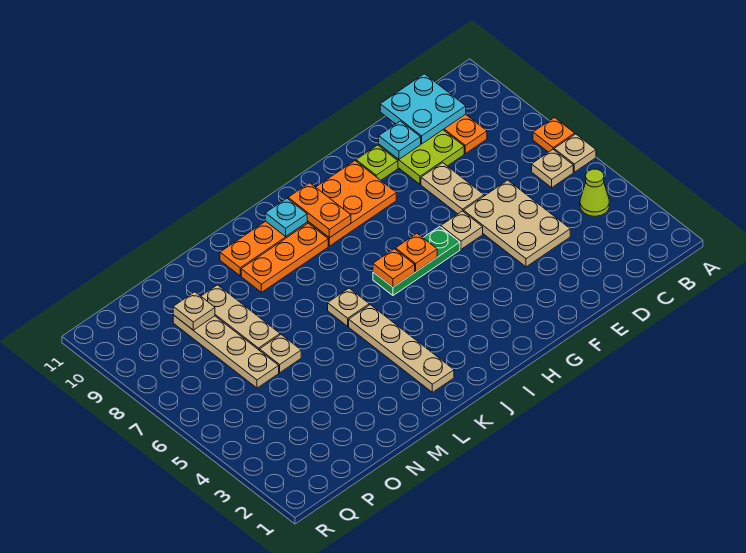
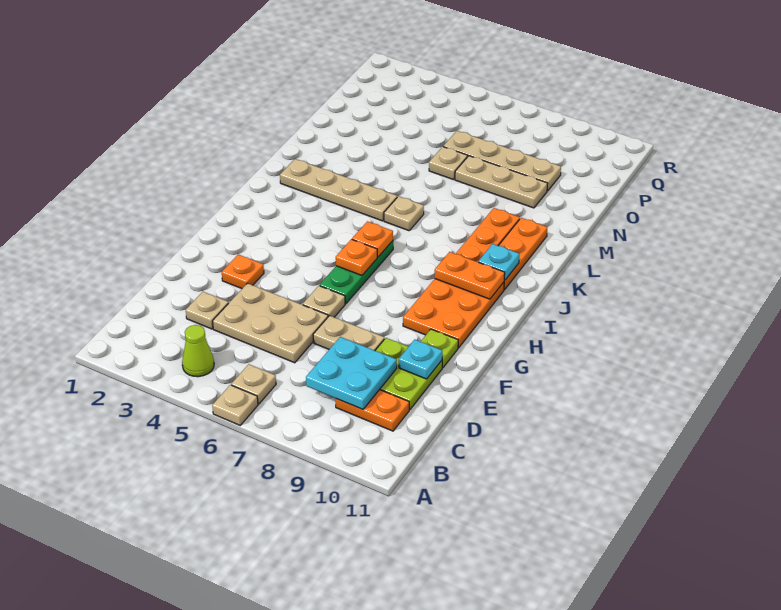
orange 1x1 plate [533,118,575,152] -> orange 1x1 plate moved to [222,255,264,289]
cyan 2x2 plate [380,74,466,144] -> cyan 2x2 plate moved to [306,337,397,409]
tan 1x1 plate [173,292,215,330] -> tan 1x1 plate moved to [186,292,228,329]

